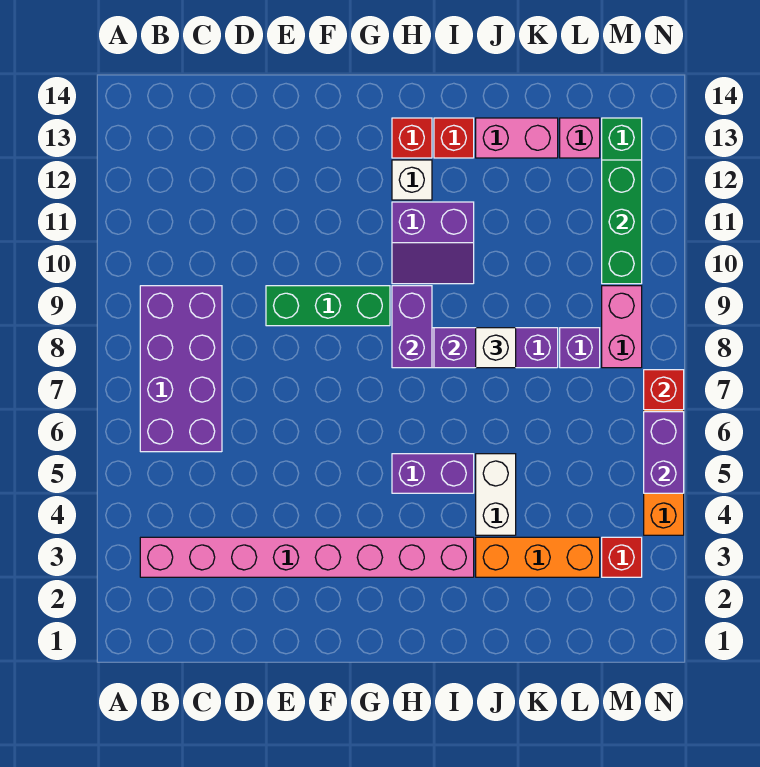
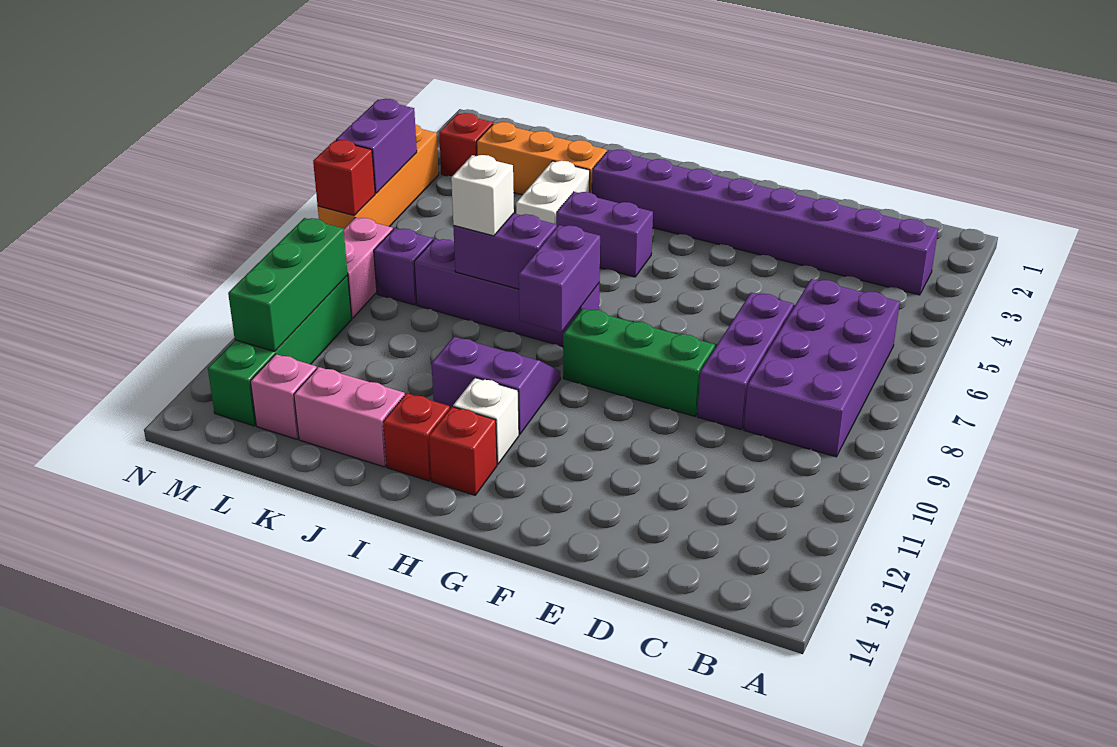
pink 1x8 brick [140,537,474,577] -> purple 1x8 brick [592,150,938,295]
none -> purple 1x3 brick [697,293,794,429]

